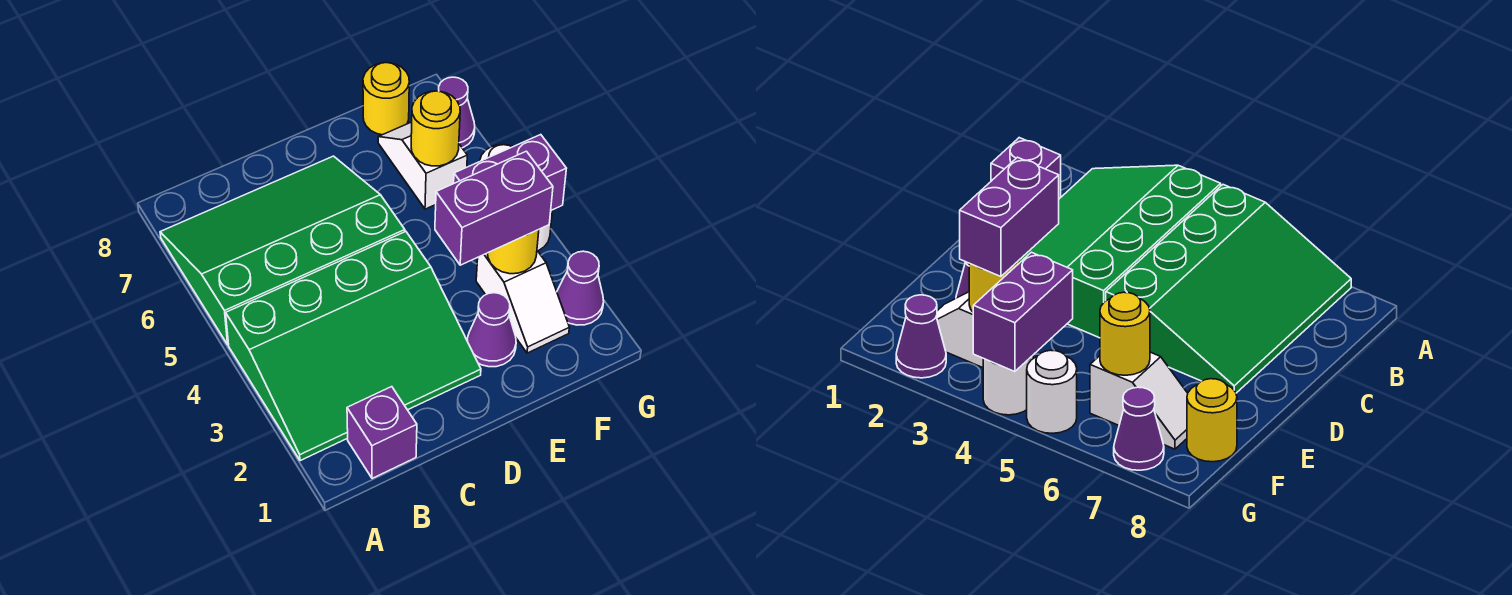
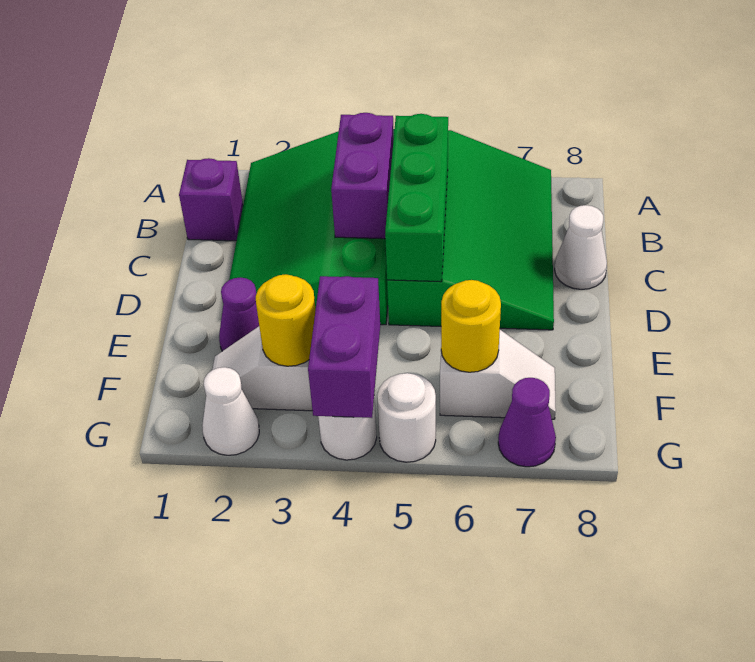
none -> green 1x3 brick [385,114,448,282]
none -> white 1x1 cone [555,205,607,289]
purple 1x2 brick [435,151,553,265] -> purple 1x2 brick moved to [331,113,394,239]
yellow 1x1 round brick [363,63,409,135] -> none
purple 1x1 cone [557,251,604,325] -> white 1x1 cone [202,367,259,455]

